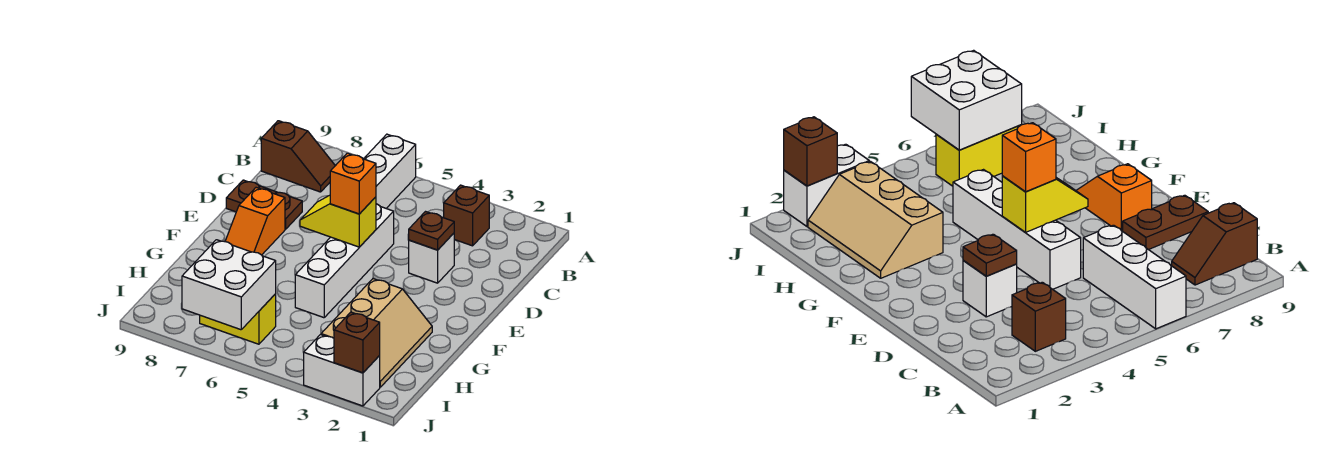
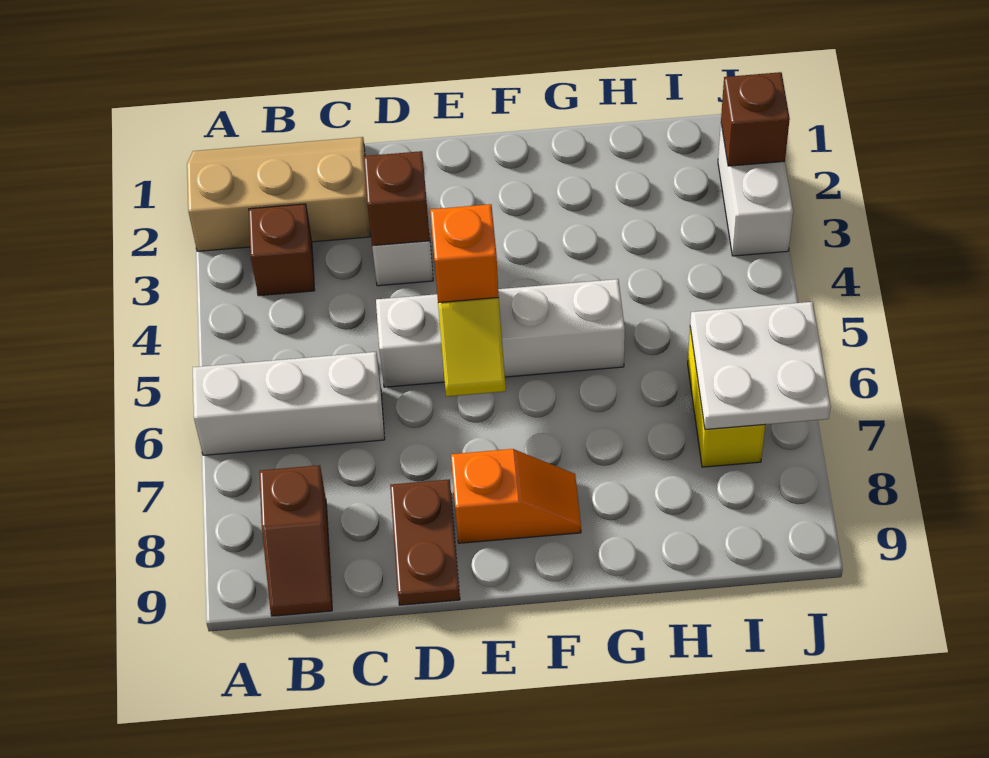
brown 1x2 slope [261,121,335,192] -> brown 1x2 slope turned to [259,465,332,616]
brown 1x1 plate [409,212,454,250] -> brown 1x1 brick [364,151,430,246]
tan 2x3 slope [321,279,432,387] -> tan 2x3 slope moved to [187,137,371,251]
white 2x2 brick [182,240,276,330] -> white 2x2 plate [690,302,831,430]

